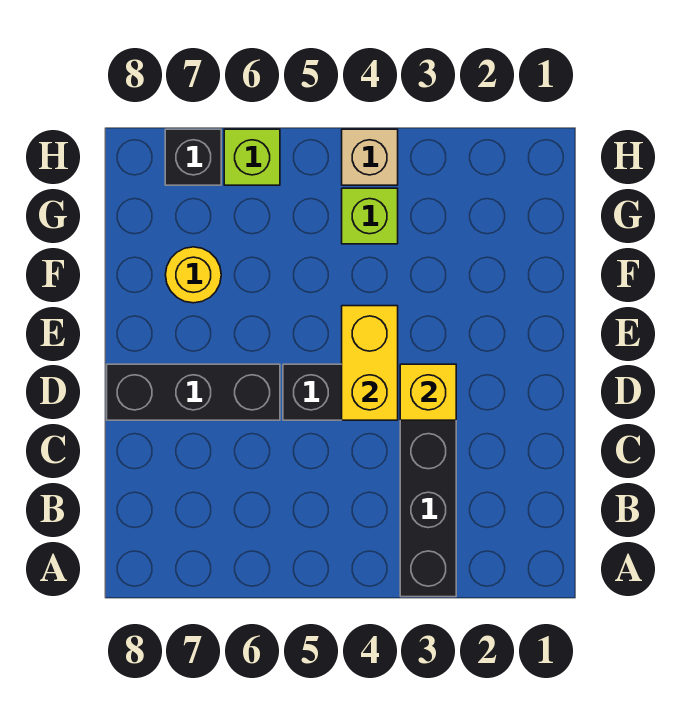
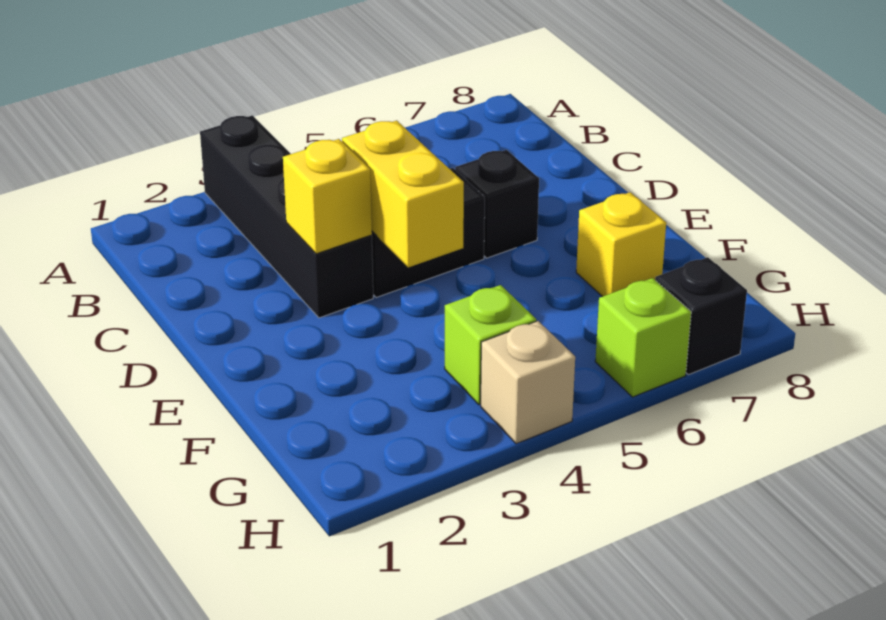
black 1x3 brick [107,364,280,420] -> black 1x1 brick [455,150,539,258]
yellow 1x1 round brick [166,247,221,303] -> yellow 1x1 brick [576,192,666,297]

